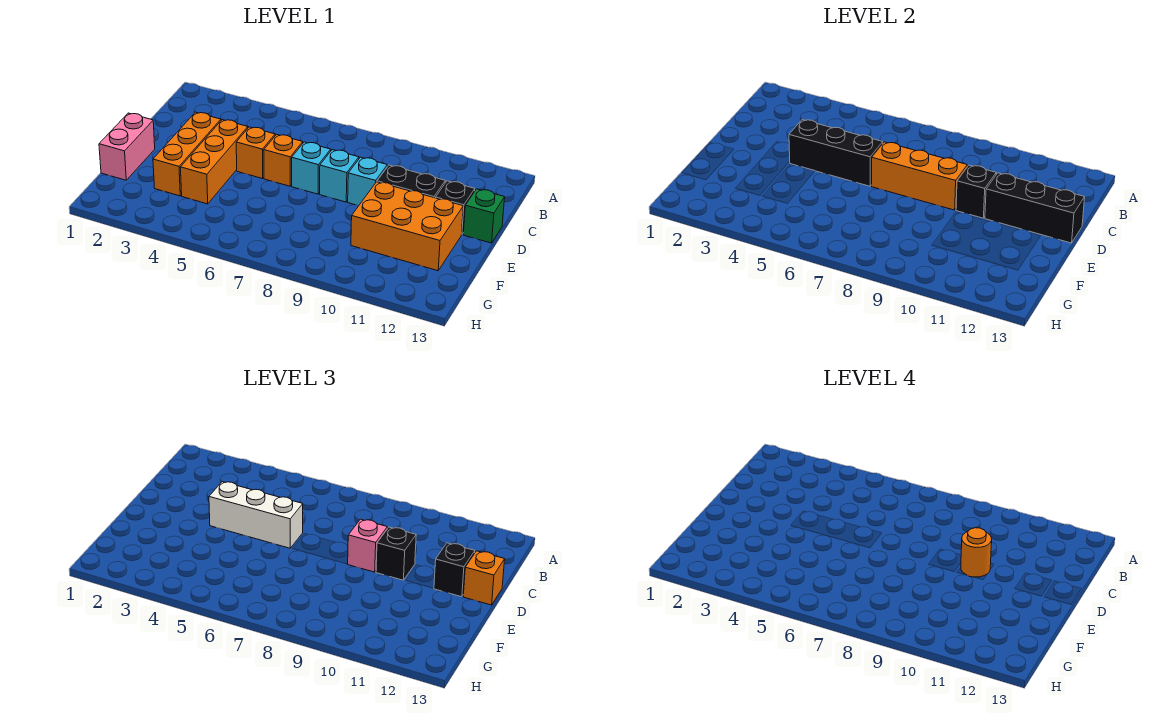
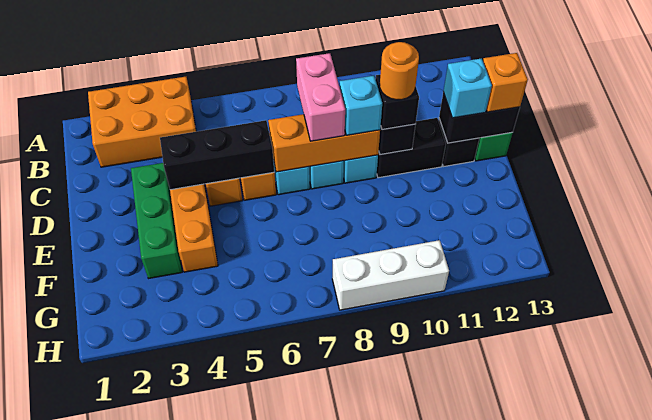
orange 1x3 brick [153,112,221,196] -> green 1x3 brick [131,163,182,279]
white 1x3 brick [209,482,303,548] -> white 1x3 brick moved to [332,240,449,310]
pink 1x1 brick [348,519,387,572] -> cyan 1x1 brick [340,76,382,135]
black 1x3 brick [985,173,1085,243] -> black 1x2 brick [439,92,520,143]
black 1x1 brick [434,543,475,597] -> cyan 1x1 brick [443,58,492,118]
pink 1x2 brick [99,113,155,180] -> pink 1x2 brick moved to [296,53,345,141]
orange 2x3 brick [351,182,463,271] -> orange 2x3 brick moved to [88,77,196,167]

